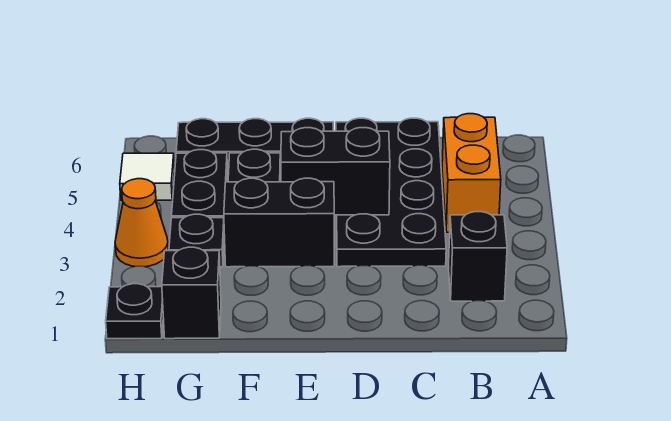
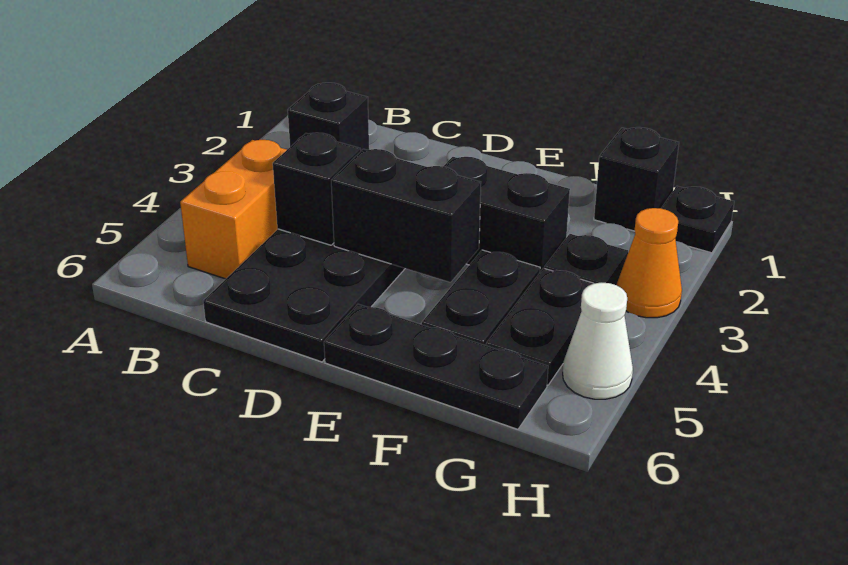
none -> black 1x1 brick [273,133,361,245]
white 1x1 tile [120,153,174,200] -> white 1x1 cone [563,283,633,399]

